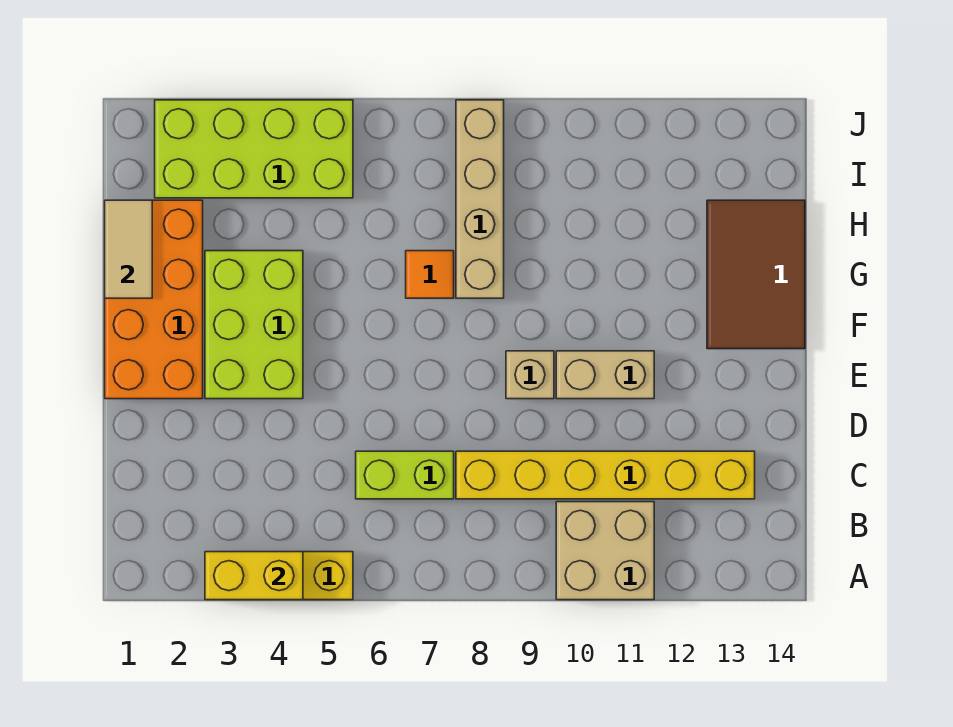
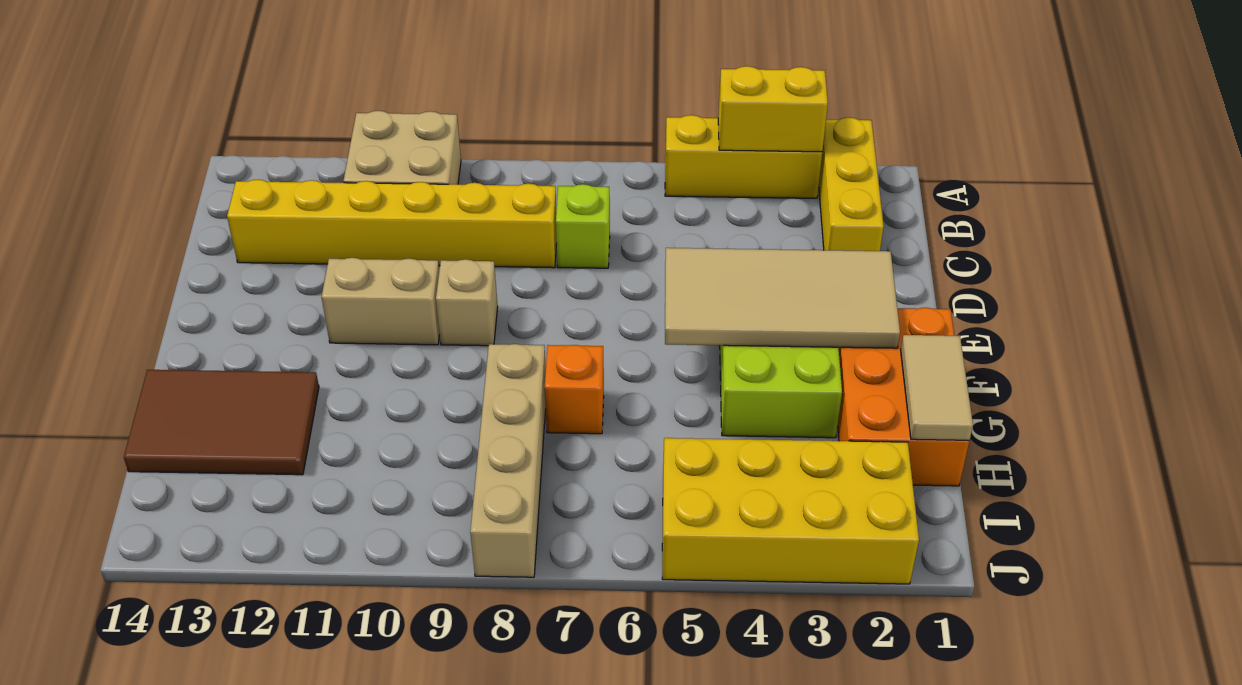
none -> yellow 1x3 brick [819,117,884,251]
lime 1x2 brick [356,451,454,499] -> lime 1x1 brick [556,184,610,268]
orange 2x4 brick [105,200,203,399] -> orange 2x3 brick [838,308,969,486]
none -> tan 2x4 tile [665,248,900,348]
brown 2x3 tile [707,200,805,349] -> brown 2x3 tile turned to [124,370,319,475]
orange 1x1 tile [406,251,454,298] -> orange 1x1 brick [545,345,604,434]
lime 2x4 brick [155,100,353,198] -> yellow 2x4 brick [662,438,919,584]

